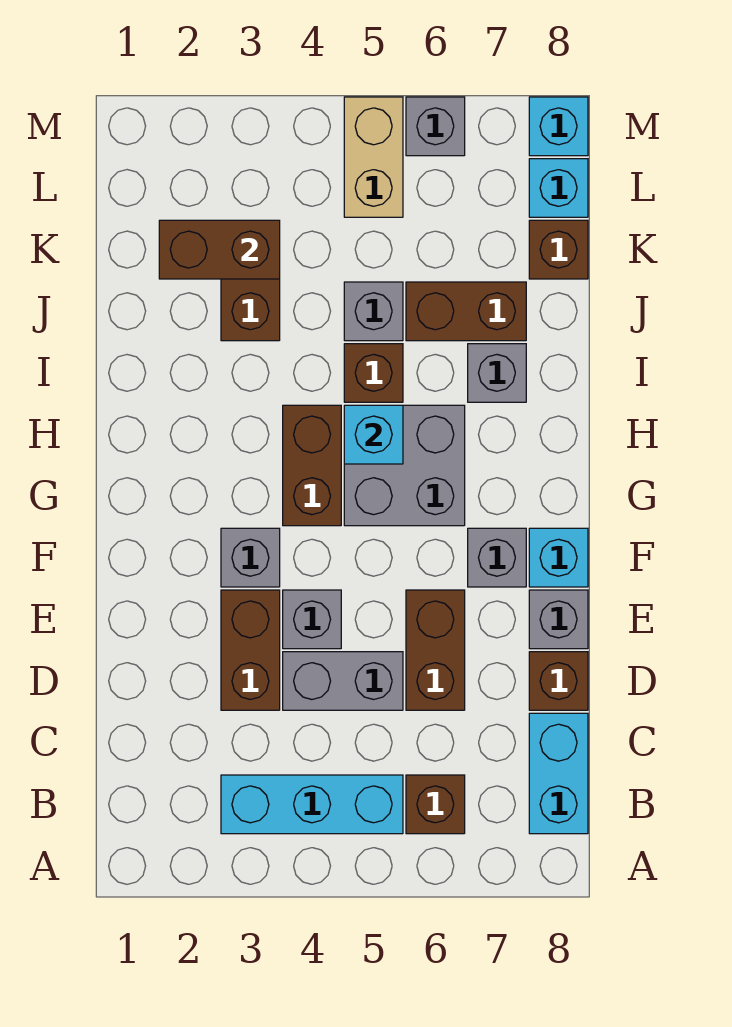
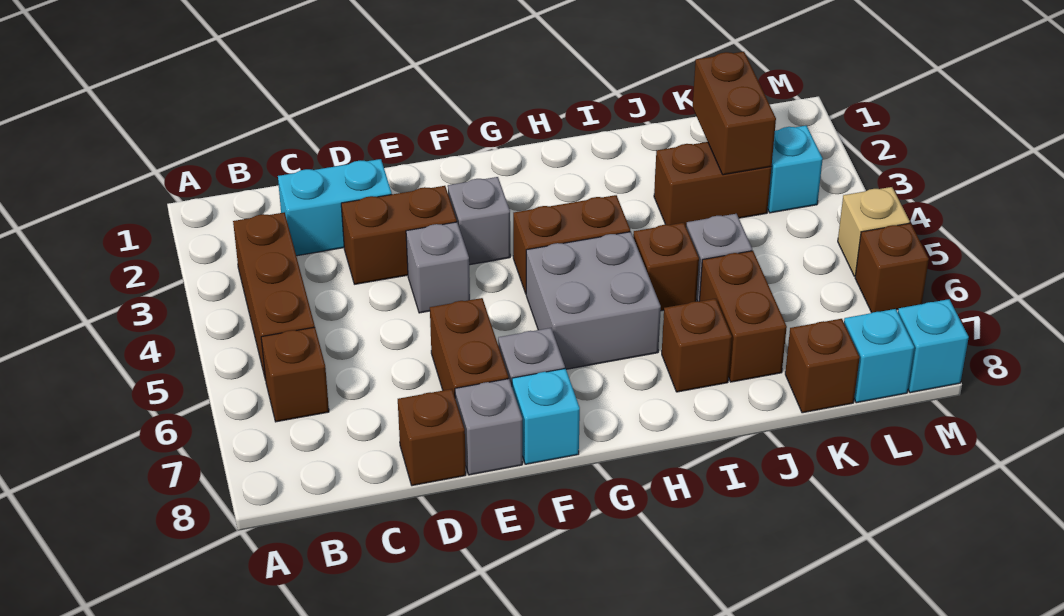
cyan 1x3 brick [221,775,403,834] -> brown 1x3 brick [233,212,315,380]
cyan 1x2 brick [529,713,588,834] -> cyan 1x2 brick moved to [278,159,392,256]
grey 1x2 brick [283,652,403,710] -> none
brown 1x2 brick [406,590,465,710] -> brown 1x2 brick turned to [430,298,509,396]
cyan 1x1 brick [344,405,403,464] -> cyan 1x1 brick moved to [768,126,823,213]
grey 1x1 brick [468,344,526,402] -> brown 1x1 brick [662,299,732,392]
tan 1x2 brick [344,97,403,217] -> tan 1x1 brick [838,187,910,276]
grey 1x1 brick [406,97,465,156] -> brown 1x1 brick [855,223,929,313]

